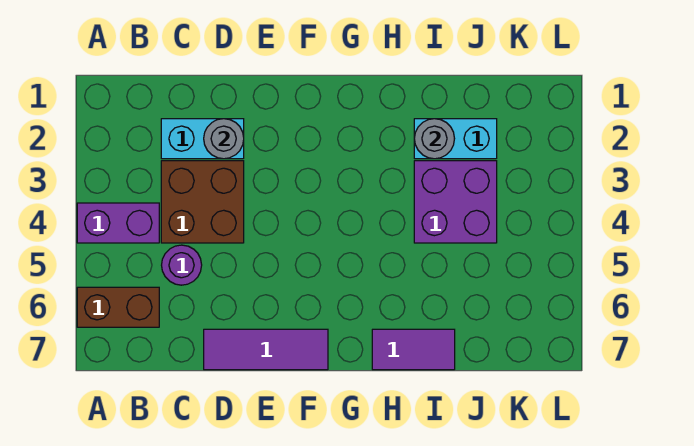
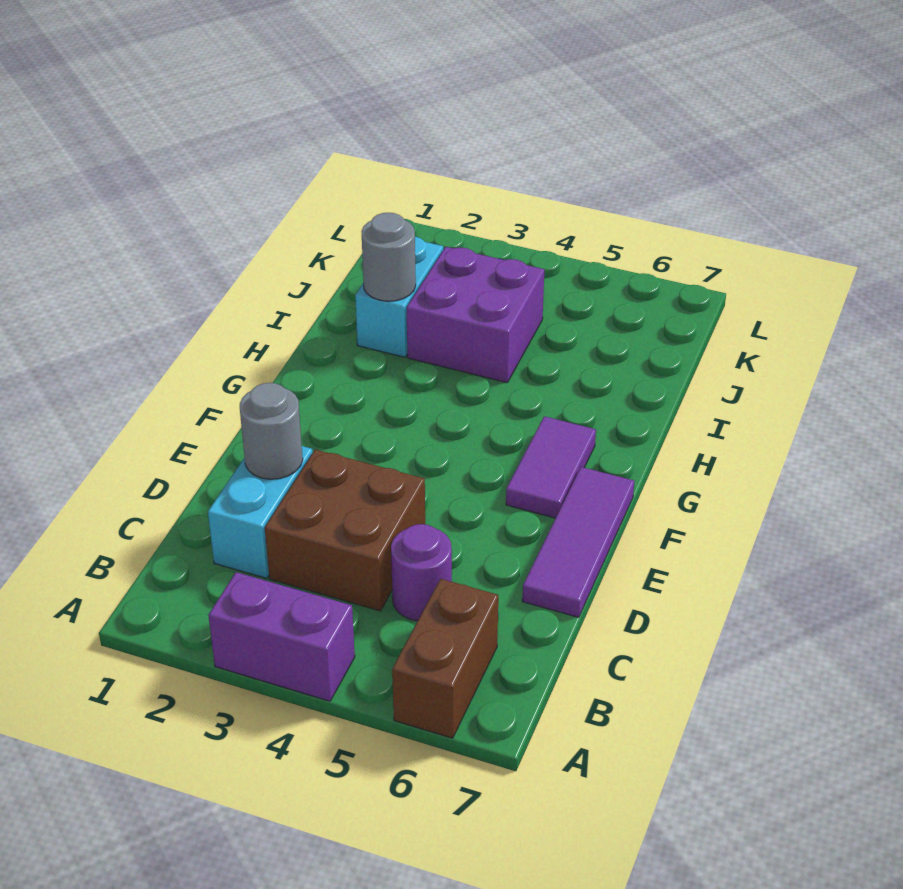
purple 1x2 brick [77,203,159,243] -> purple 1x2 brick turned to [208,572,355,701]
purple 1x2 tile [372,329,455,370] -> purple 1x2 tile moved to [506,416,596,518]

